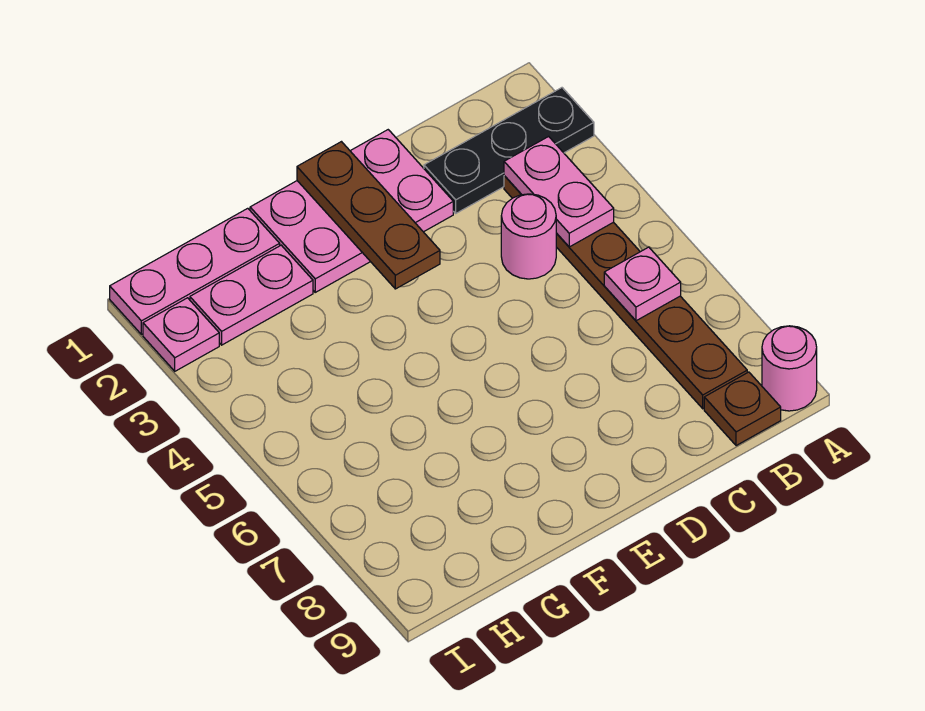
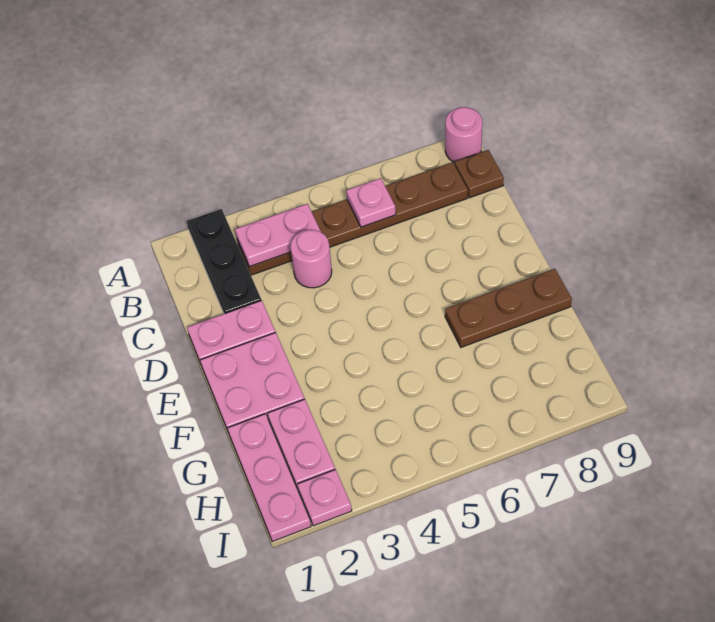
brown 1x3 plate [297,142,440,289] -> brown 1x3 plate moved to [445,269,572,347]

